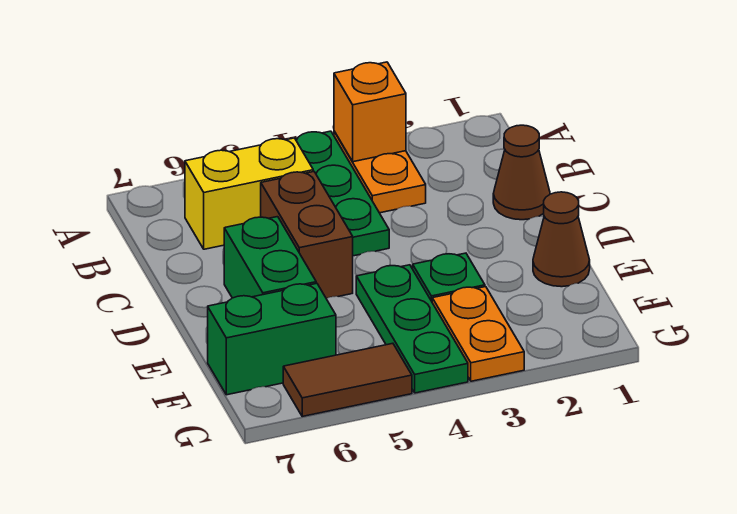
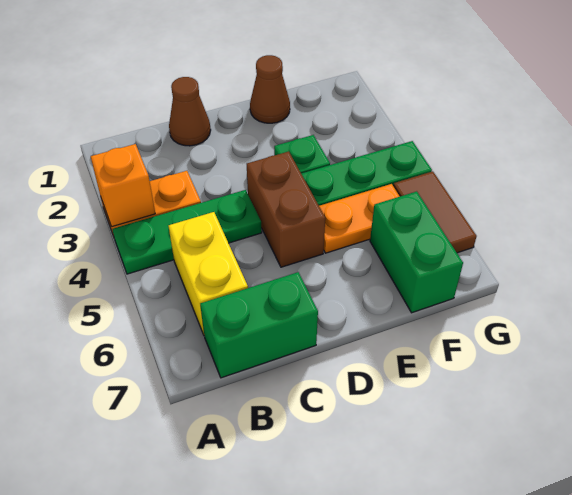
brown 1x2 brick [261,171,353,298] -> brown 1x2 brick turned to [247,152,325,267]
green 1x2 brick [224,217,316,298] -> green 1x2 brick moved to [200,272,318,378]
orange 1x2 plate [432,287,524,381] -> orange 1x2 plate moved to [319,184,400,253]

